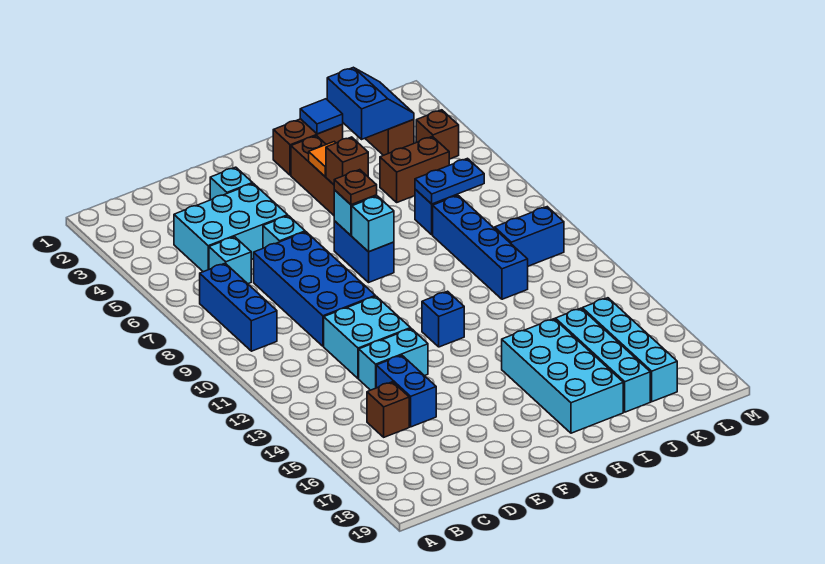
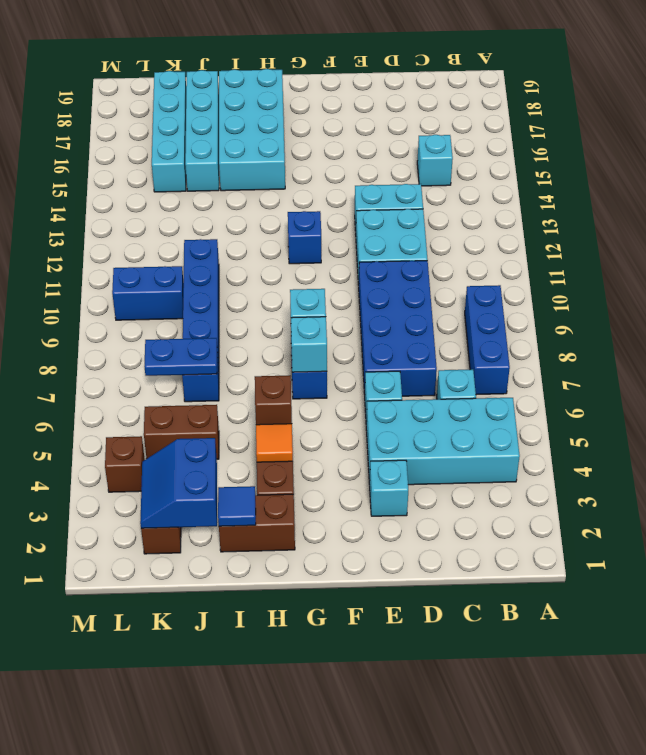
cyan 2x3 brick [174,183,288,272] -> cyan 2x4 brick [366,398,520,485]
brown 1x1 brick [367,382,409,437] -> cyan 1x1 brick [417,135,453,186]
blue 1x2 brick [376,355,436,427] -> none
brown 1x1 plate [334,170,377,205] -> none

